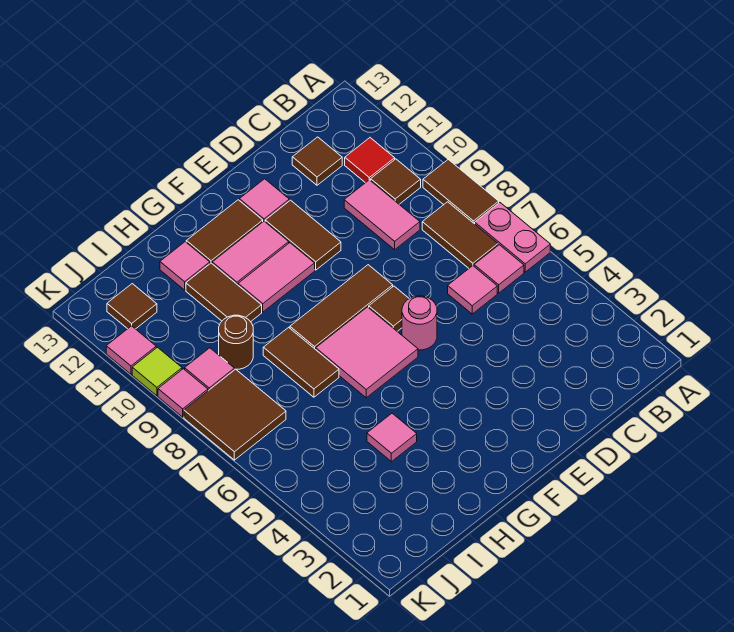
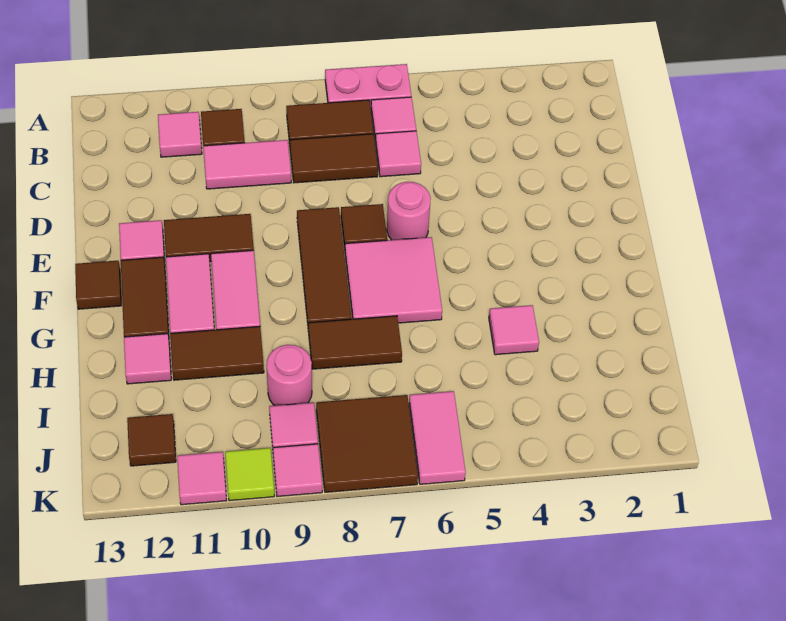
brown 1x2 tile [423,160,499,224] -> brown 1x2 tile moved to [290,134,378,183]
red 1x1 tile [345,138,395,183] -> pink 1x1 tile [158,112,202,157]
brown 1x1 tile [292,137,342,185] -> brown 1x1 tile moved to [75,261,122,309]
brown 1x1 round brick [219,315,253,369] -> pink 1x1 round brick [267,345,312,406]
none -> pink 1x2 tile [409,391,466,484]

